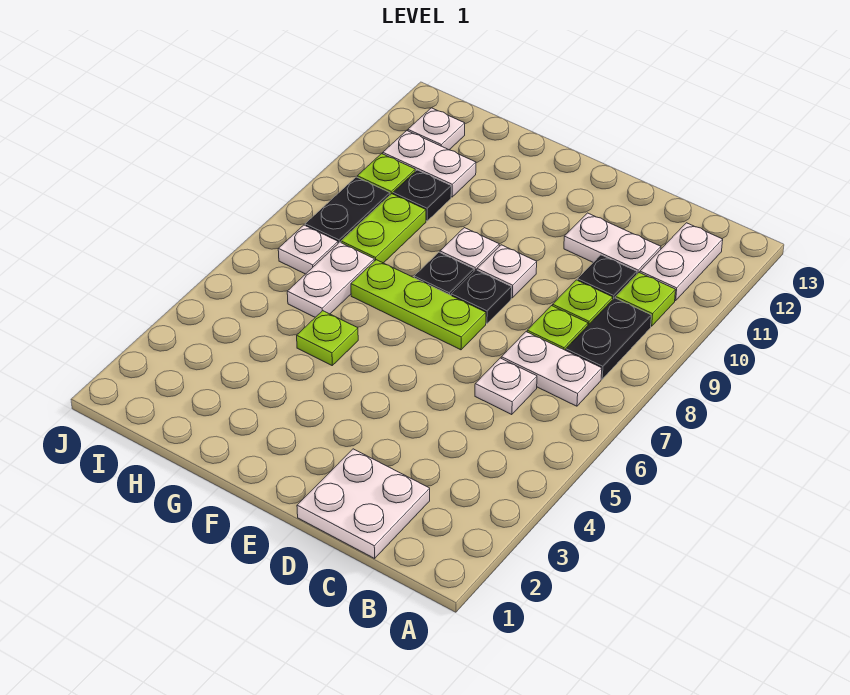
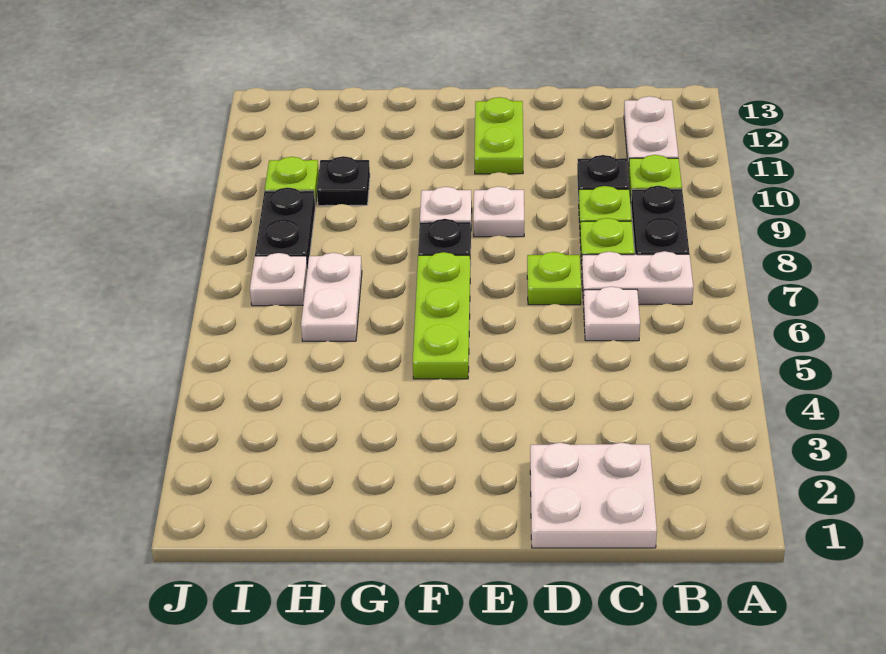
white 1x2 plate [564,213,661,274] -> none
lime 1x3 plate [351,260,486,350] -> lime 1x3 plate turned to [413,252,470,379]
black 1x1 plate [451,270,512,324] -> none
lime 1x1 plate [297,311,358,365] -> lime 1x1 plate moved to [527,252,581,305]
lime 1x2 plate [341,194,426,263] -> lime 1x2 plate moved to [474,97,523,174]
white 1x2 plate [383,131,476,197] -> none
white 1x1 plate [408,108,465,150] -> none

